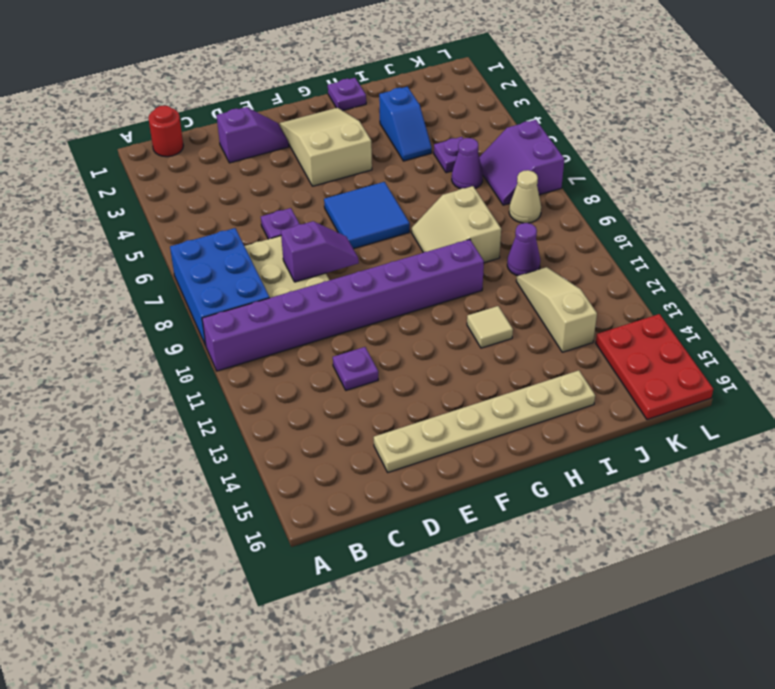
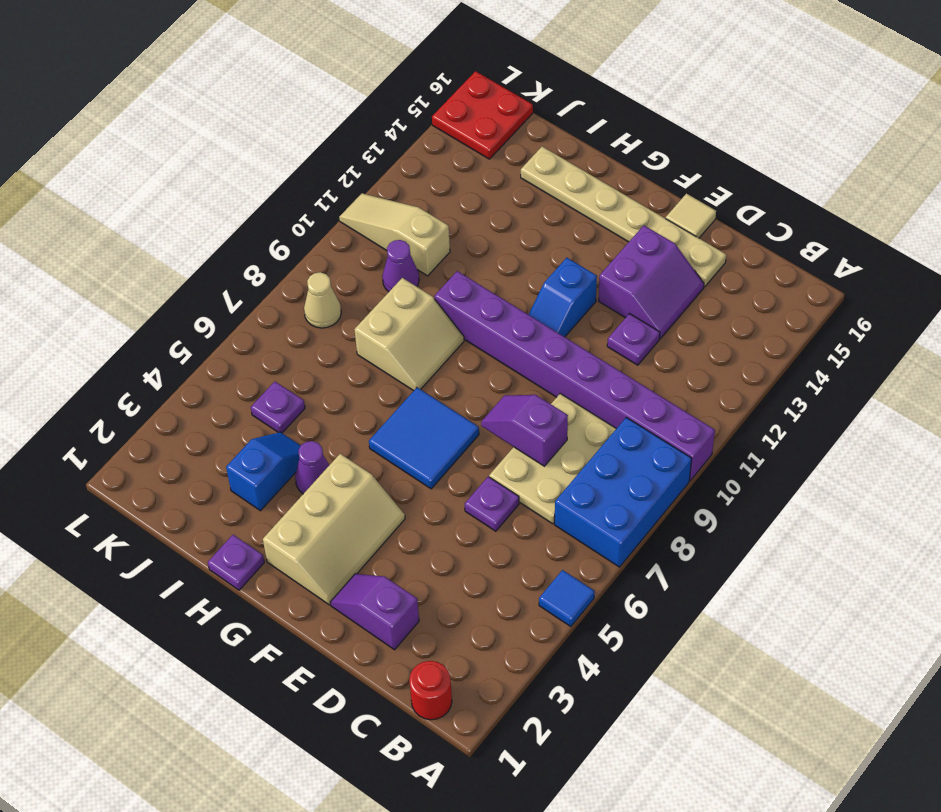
none -> blue 1x1 tile [539,570,595,627]
tan 2x3 slope [280,108,372,186] -> tan 2x3 slope turned to [263,454,405,605]
none -> blue 1x2 slope [529,258,597,337]
tan 1x1 tile [467,306,513,348] -> tan 1x1 tile moved to [666,194,716,238]
purple 1x1 cone [452,138,483,189] -> purple 1x1 cone moved to [295,441,329,494]
tan 1x3 slope [516,267,597,352] -> tan 1x3 slope turned to [339,193,450,276]
purple 2x2 slope [479,120,564,205] -> purple 2x2 slope moved to [599,226,704,339]
red 2x3 plate [596,314,713,420] -> red 2x2 plate [432,71,533,159]

